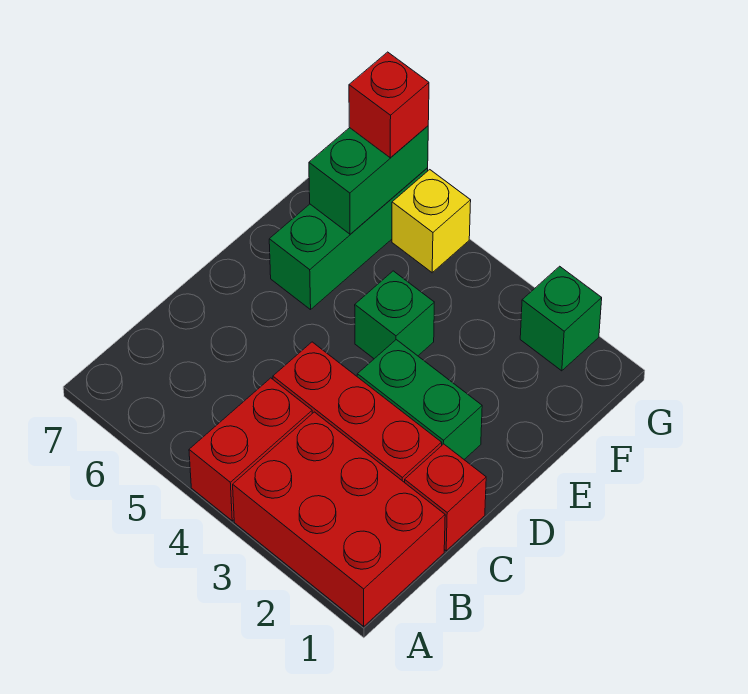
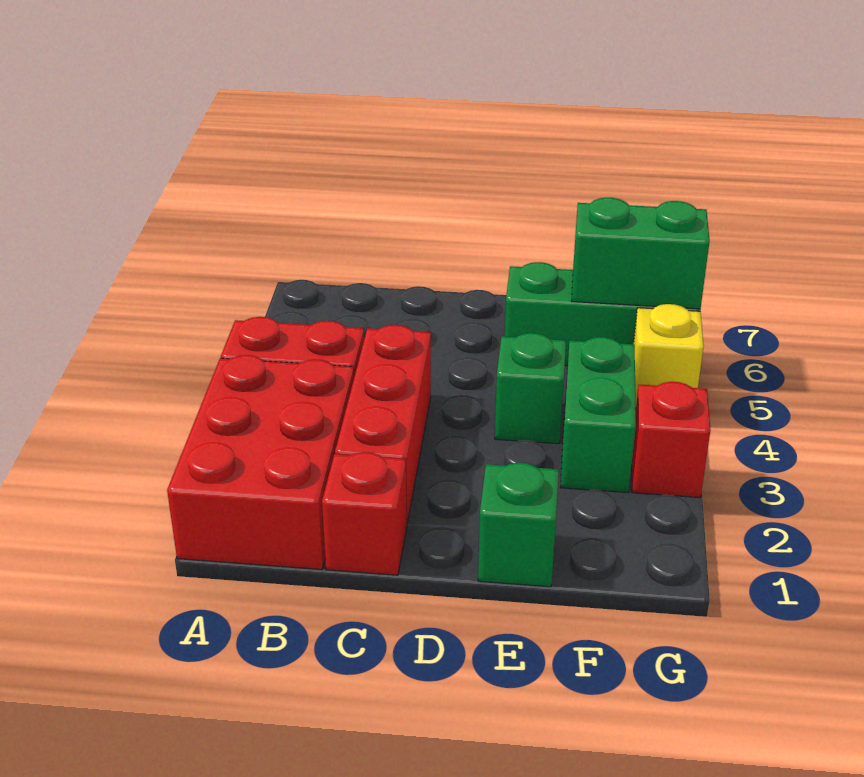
green 1x2 brick [357,340,482,459] -> green 1x2 brick moved to [560,337,636,492]
green 1x1 brick [520,266,602,371] -> green 1x1 brick moved to [478,463,559,587]
red 1x1 brick [349,52,429,158] -> red 1x1 brick moved to [632,382,710,497]

